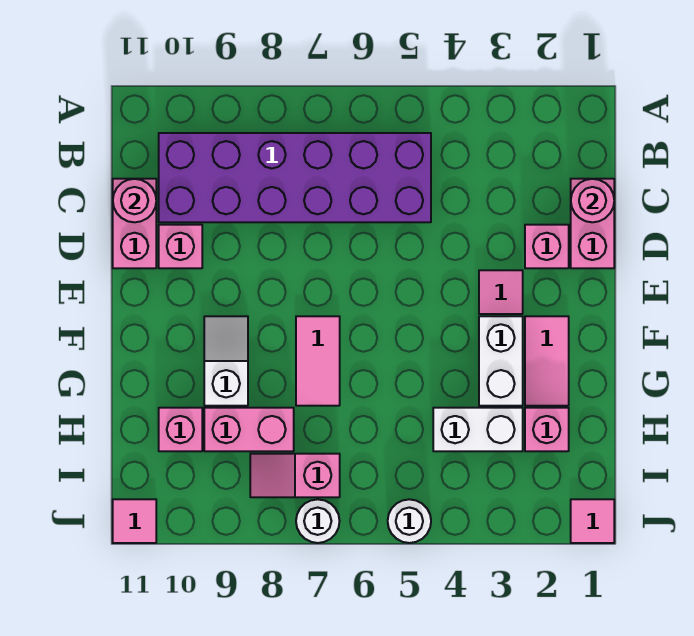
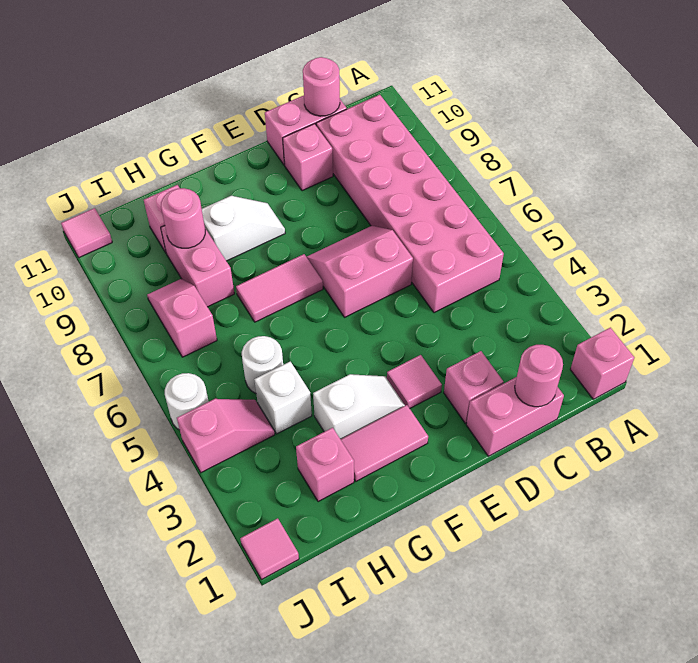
none -> pink 1x1 brick [570,328,634,399]
purple 2x6 brick [159,133,431,222] -> pink 2x6 brick [316,95,504,313]
none -> pink 2x2 slope [307,226,413,317]
white 1x2 brick [479,316,523,406] -> white 1x2 slope [313,374,405,439]
white 1x2 brick [433,408,523,451] -> white 1x1 brick [254,362,312,434]
none -> pink 1x1 round brick [161,188,205,248]
none -> pink 1x2 slope [177,399,275,473]
white 1x1 round brick [296,499,340,543] -> white 1x1 round brick moved to [242,336,283,393]

